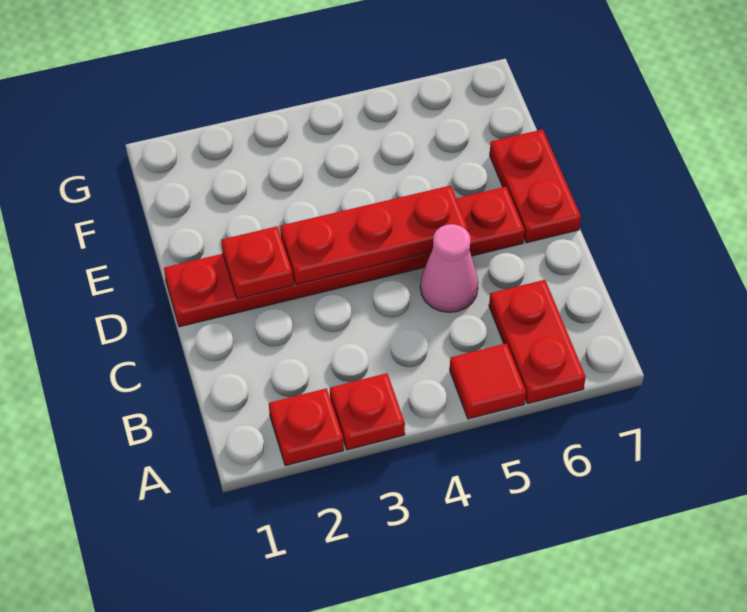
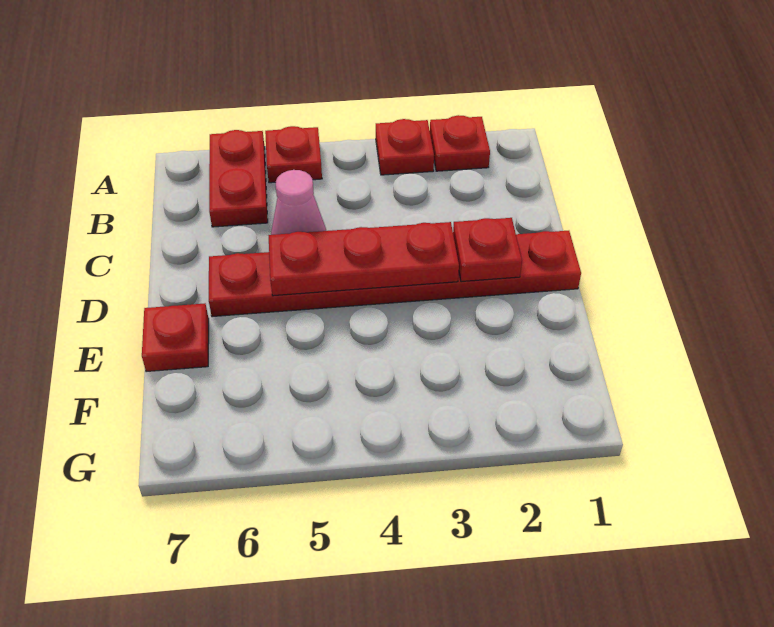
red 1x1 tile [450,343,526,419] -> red 1x1 plate [265,126,322,183]
red 1x2 plate [490,129,581,243] -> red 1x1 plate [142,304,209,372]

